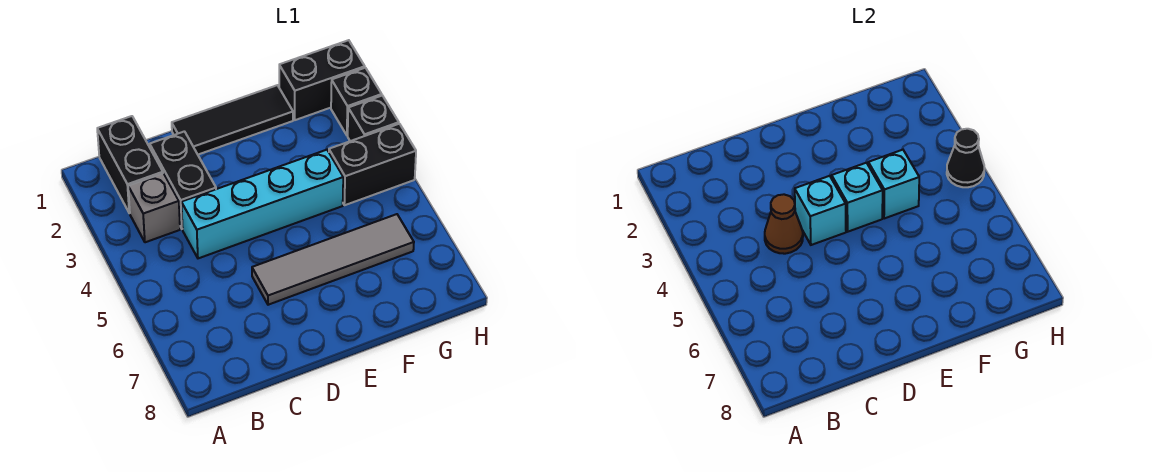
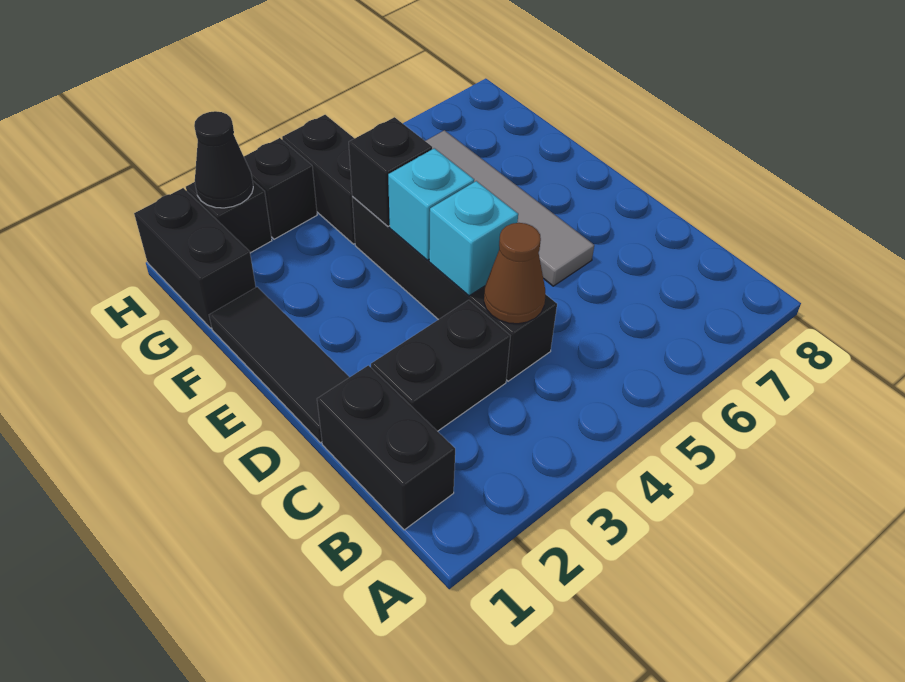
black 1x2 brick [97,116,163,213] -> black 1x2 brick turned to [317,365,455,530]
grey 1x1 brick [128,173,180,242] -> none
cyan 1x4 brick [181,150,343,258] -> black 1x4 brick [352,196,557,381]
cyan 1x1 brick [868,150,919,219] -> black 1x1 brick [349,117,432,226]
black 1x1 cone [947,129,984,187] -> black 1x1 cone moved to [194,111,253,208]

